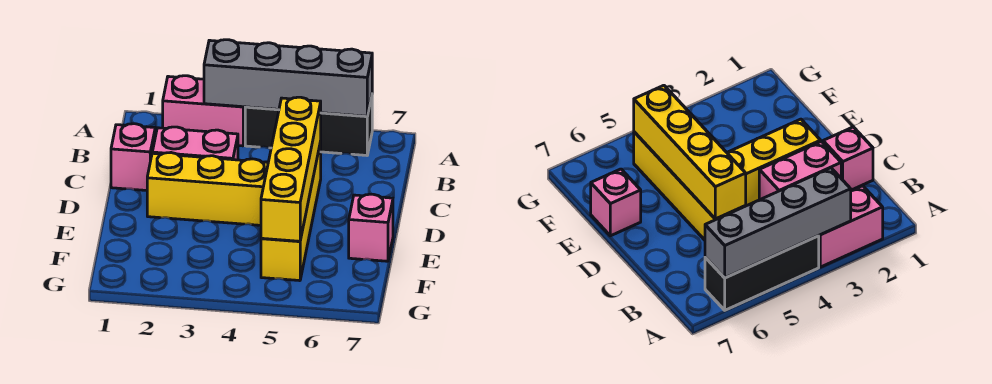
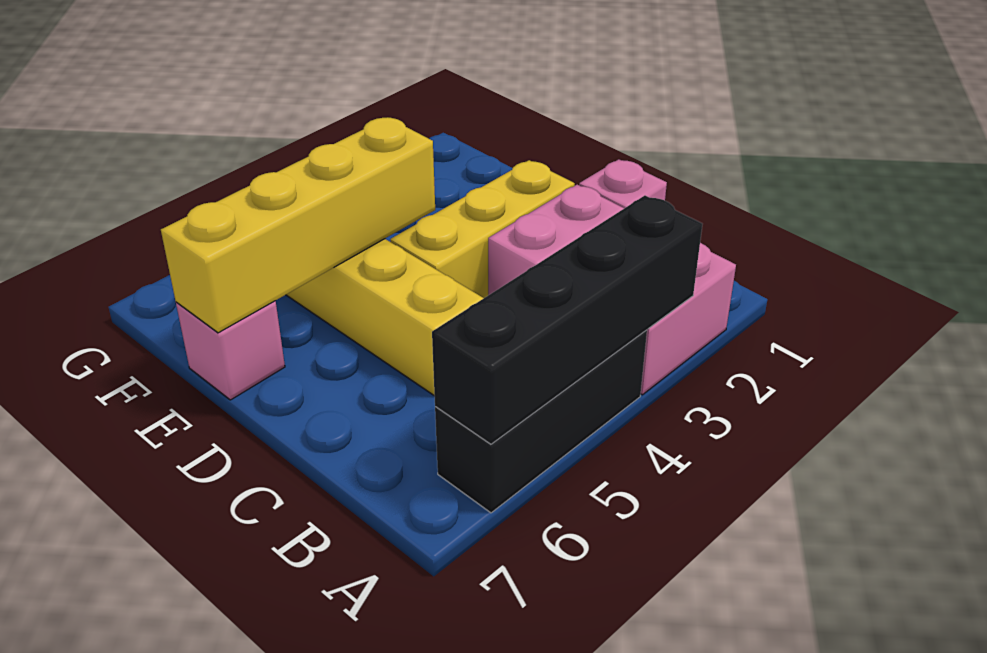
grey 1x4 brick [204,40,372,116] -> black 1x4 brick [432,196,702,444]
yellow 1x4 brick [261,97,321,241] -> yellow 1x4 brick turned to [161,118,435,333]

